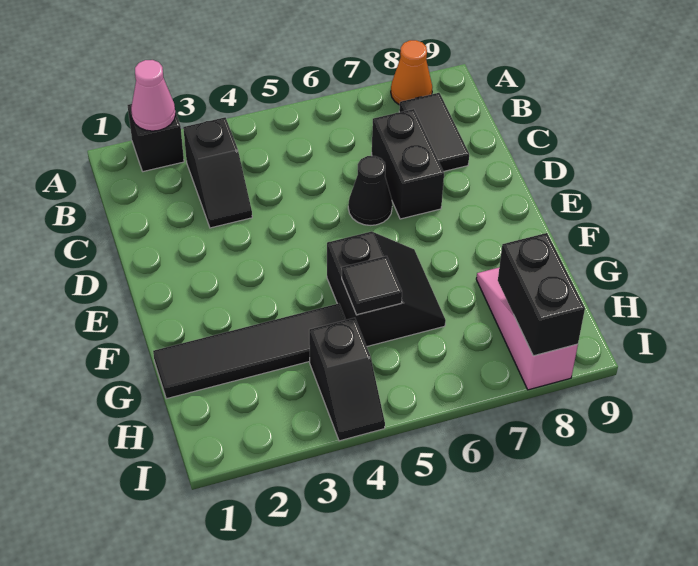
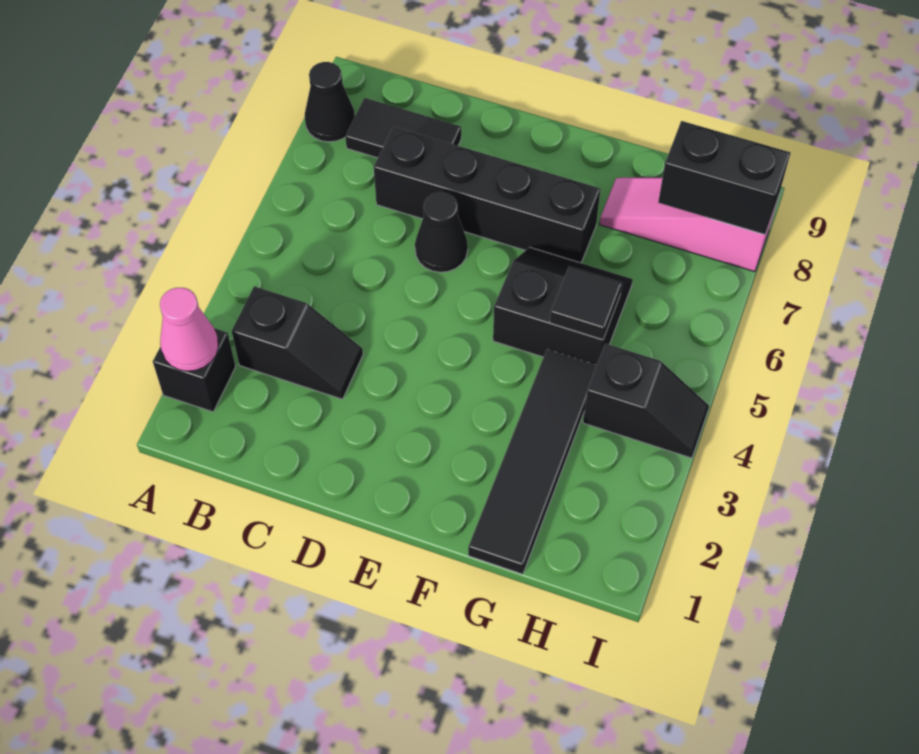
orange 1x1 cone [391,40,432,105] -> black 1x1 cone [305,62,355,142]
black 1x2 brick [372,109,444,219] -> black 1x4 brick [374,127,601,263]

